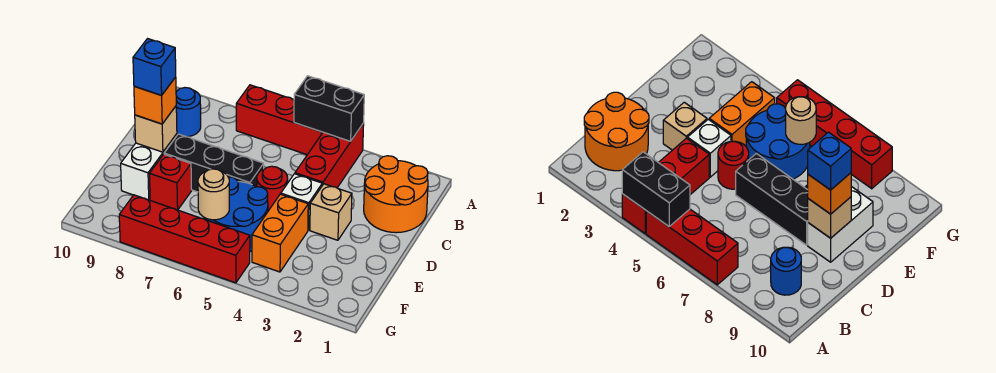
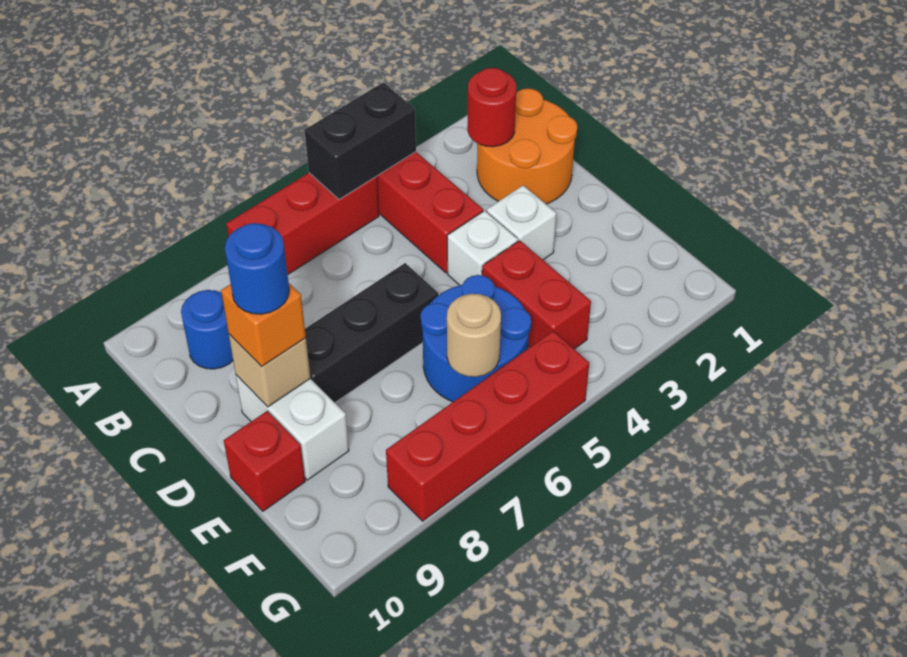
tan 1x1 brick [310,184,352,240] -> white 1x1 brick [487,185,557,260]
red 1x1 round brick [257,166,288,211] -> red 1x1 round brick moved to [467,68,516,147]
blue 1x1 brick [133,39,176,95] -> blue 1x1 round brick [225,223,289,314]
orange 1x2 brick [252,194,308,272] -> red 1x2 brick [482,240,591,349]
red 1x1 brick [149,154,192,210] -> red 1x1 brick moved to [224,411,305,511]

